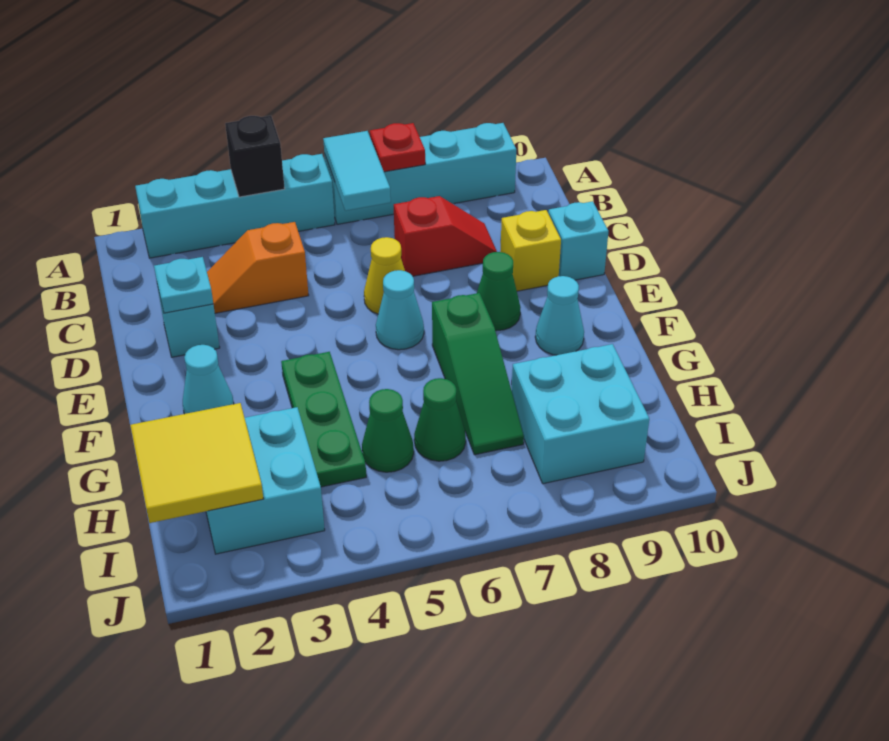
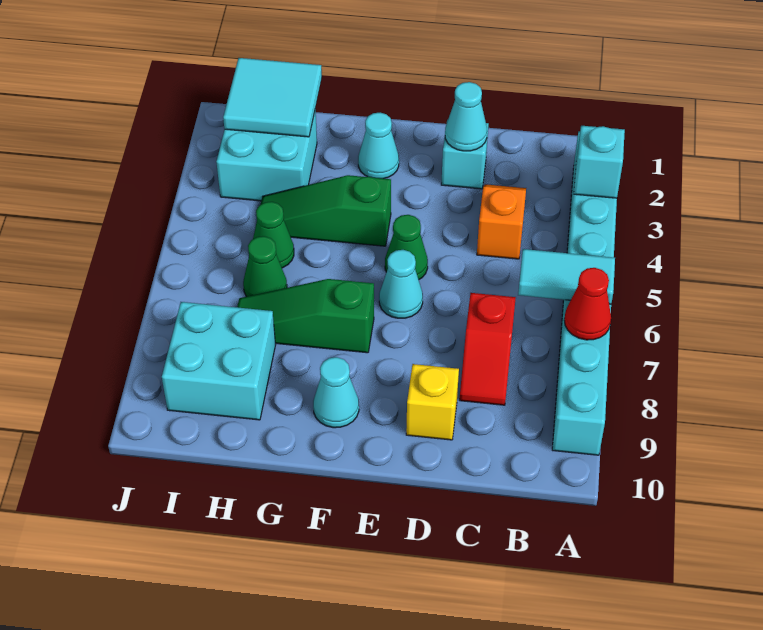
black 1x1 brick [225,116,285,197] -> none
red 1x1 plate [370,123,425,172] -> red 1x1 cone [564,268,611,340]
cyan 1x1 plate [154,257,213,313] -> cyan 1x1 cone [445,82,487,151]
yellow 1x1 cone [364,237,405,314] -> none
cyan 1x1 brick [548,201,608,280] -> cyan 1x1 brick moved to [574,126,625,198]
green 1x1 cone [477,252,521,331] -> green 1x1 cone moved to [385,215,428,280]
green 1x3 plate [281,352,366,487] -> green 1x3 slope [261,175,391,246]
yellow 2x2 tile [130,403,263,523] -> cyan 2x2 tile [223,58,322,137]

